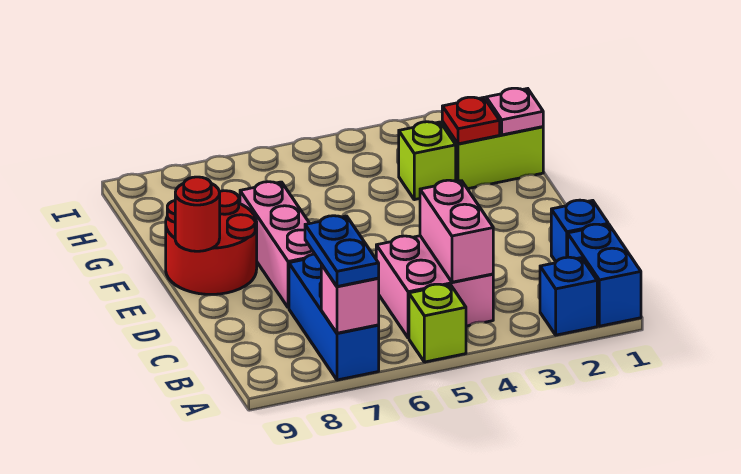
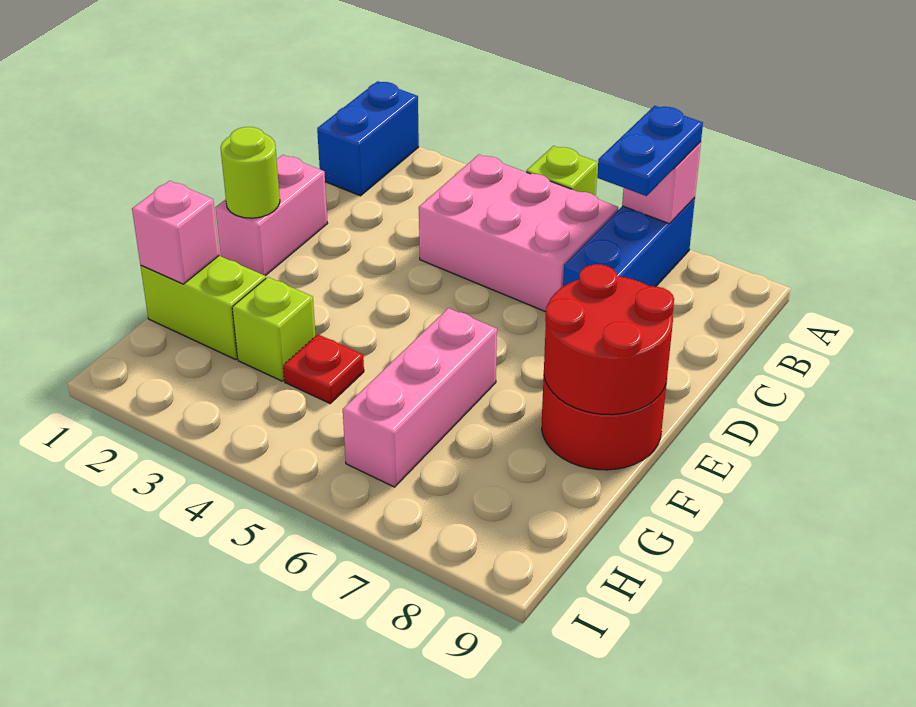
blue 1x1 brick [540,257,597,335] -> none
pink 2x2 brick [376,236,493,338] -> pink 2x3 brick [419,155,618,312]
pink 1x2 brick [420,180,493,282] -> pink 1x2 brick moved to [215,155,328,276]
blue 1x1 brick [551,200,608,261] -> none
pink 1x3 brick [240,182,315,308] -> pink 1x3 brick moved to [343,308,497,487]
none -> lime 1x1 round brick [220,127,280,218]
red 1x1 round brick [175,177,220,251] -> red 2x2 round brick [544,264,674,415]
pink 1x1 plate [486,88,543,135] -> pink 1x1 brick [132,181,219,284]
red 1x1 plate [442,97,500,144] -> red 1x1 plate moved to [283,334,364,403]

